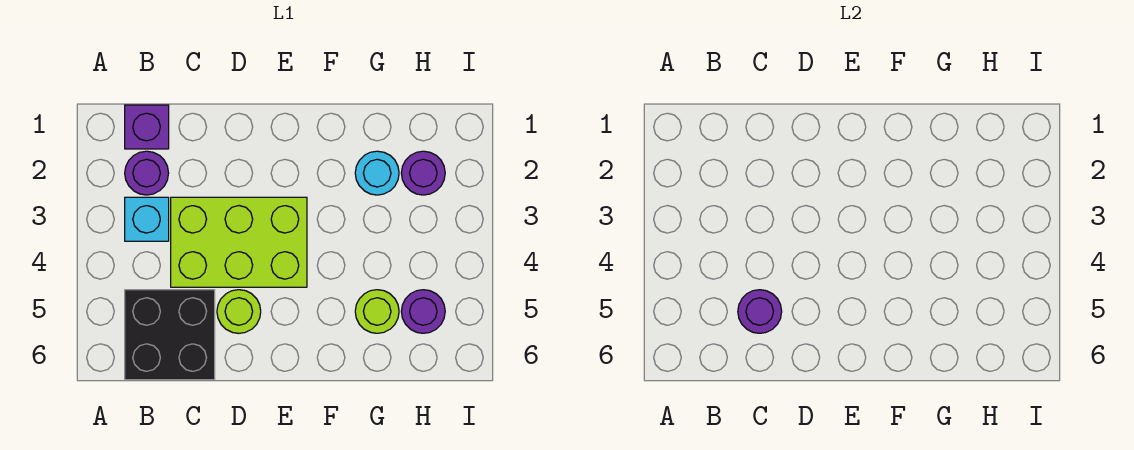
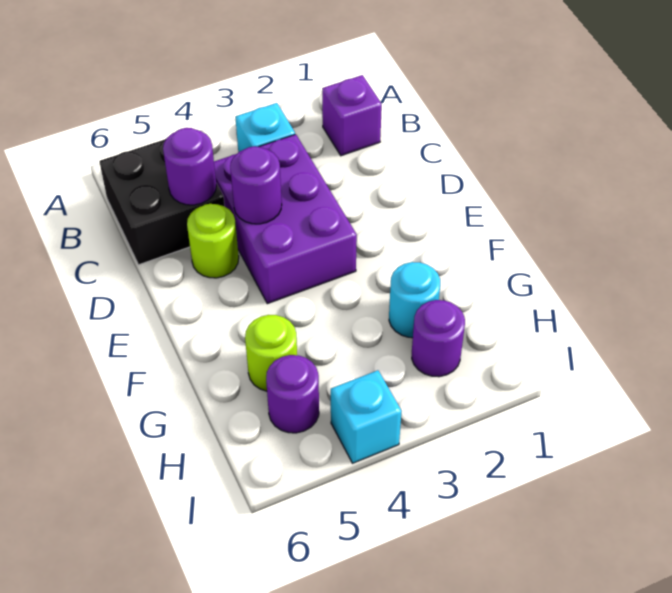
purple 1x1 round brick [125,151,169,195] -> purple 1x1 round brick moved to [230,146,282,224]
lime 2x3 brick [171,197,307,287] -> purple 2x3 brick [214,134,357,304]
none -> cyan 1x1 brick [331,370,402,463]

